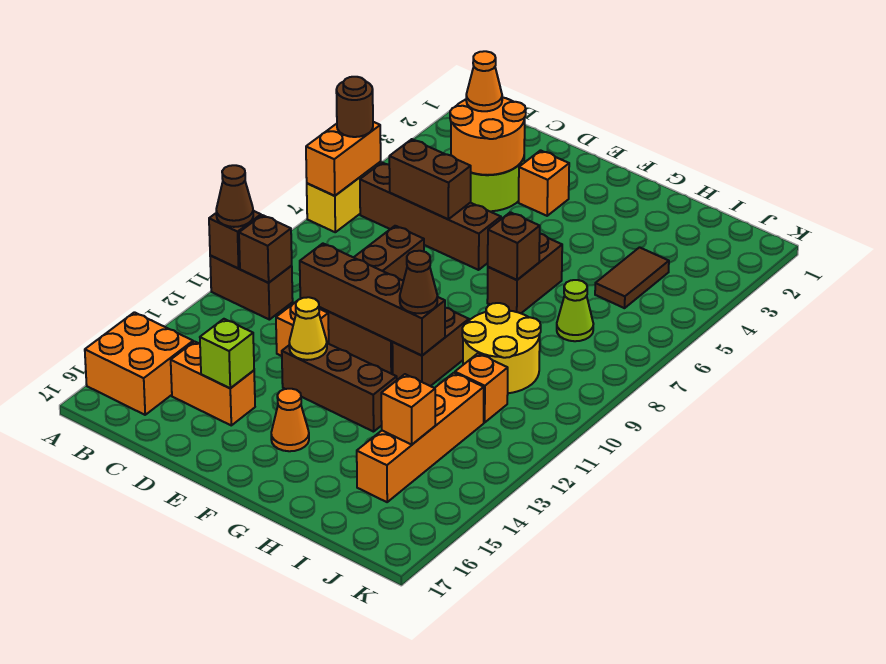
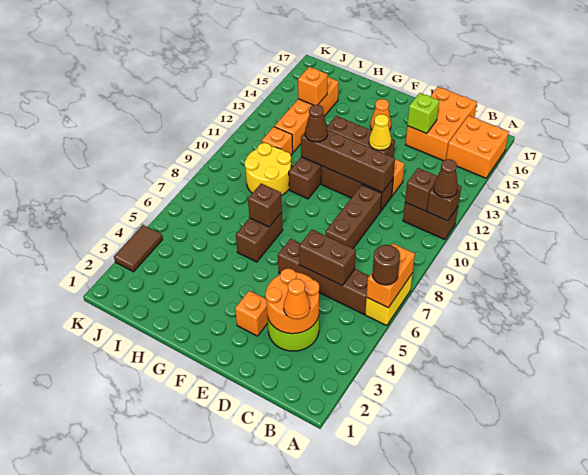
orange 1x2 brick [171,342,255,425] -> orange 2x3 brick [405,87,477,161]
brown 1x2 tile [595,247,669,308] -> brown 1x2 tile moved to [114,225,162,272]
lime 1x1 cone [557,280,593,341] -> none

